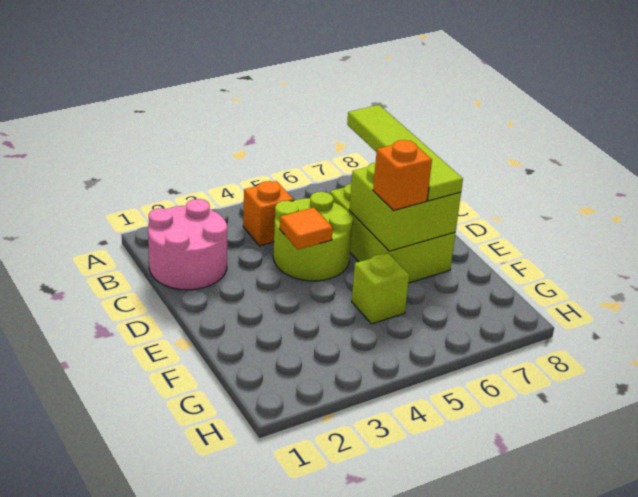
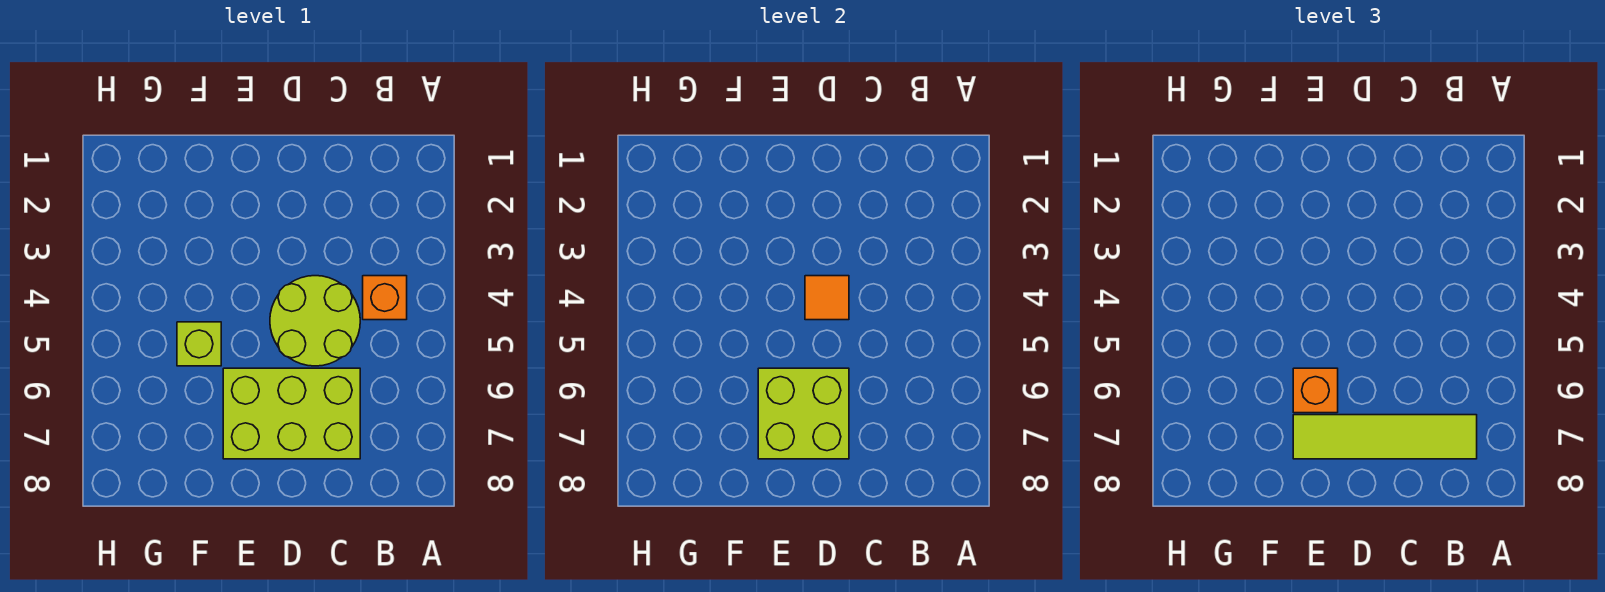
pink 2x2 round brick [148,199,227,290] -> none

